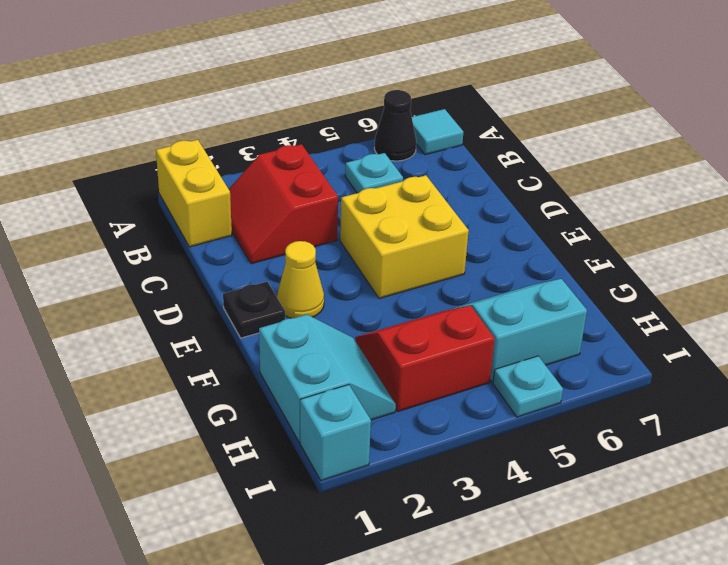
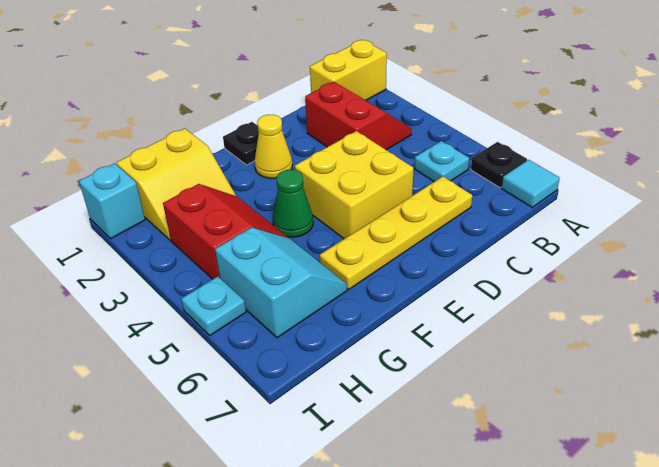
black 1x1 cone [374,90,416,161] -> black 1x1 plate [471,142,527,188]
red 2x2 slope [229,144,338,264] -> red 2x2 slope turned to [305,82,412,150]
none -> yellow 1x4 plate [319,177,472,289]
none -> green 1x1 cone [273,169,313,237]
cyan 2x2 slope [259,315,396,442] -> yellow 2x2 slope [117,128,236,240]

